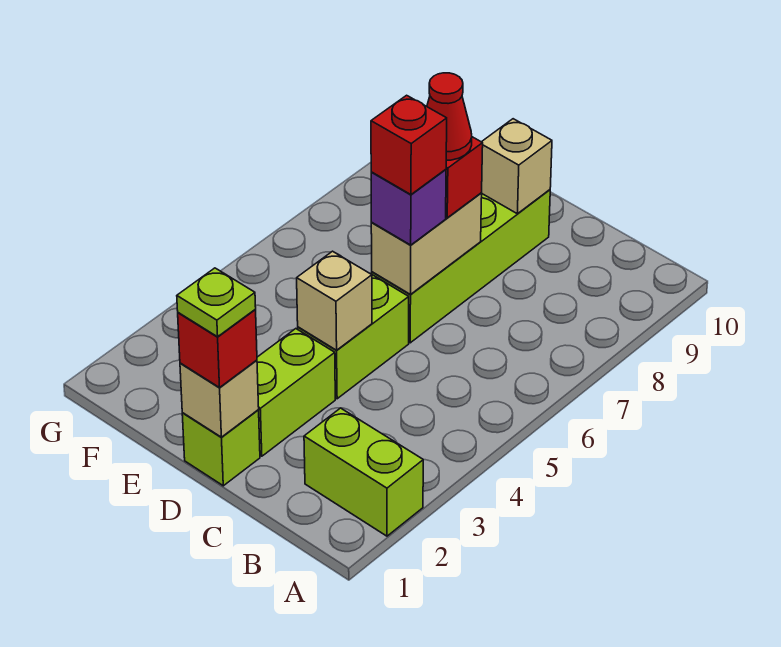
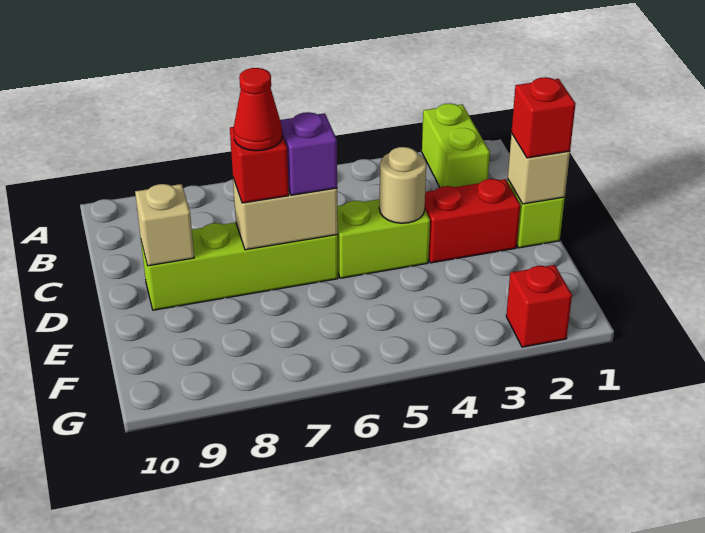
lime 1x1 plate [177,268,256,337] -> none
lime 1x2 brick [257,329,335,456] -> red 1x2 brick [425,179,520,263]
tan 1x1 brick [297,251,372,350] -> tan 1x1 round brick [379,147,426,223]
red 1x1 brick [371,95,447,195] -> red 1x1 brick moved to [506,265,572,347]

